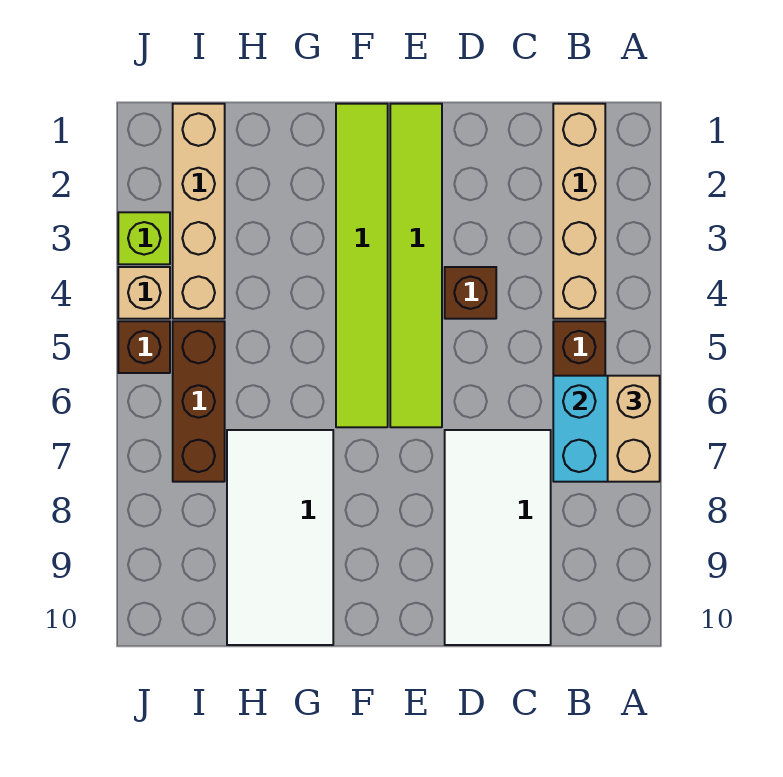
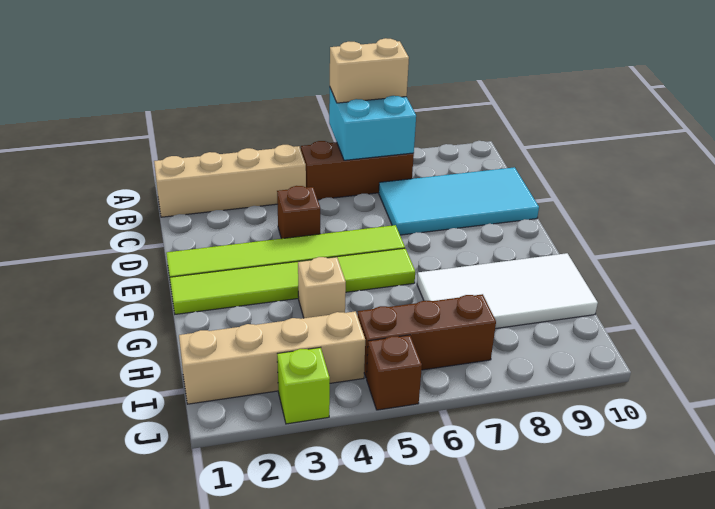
white 2x4 tile [445,430,551,645] -> cyan 2x4 tile [379,167,539,235]
tan 1x1 brick [118,267,170,319] -> tan 1x1 brick moved to [298,257,346,318]

